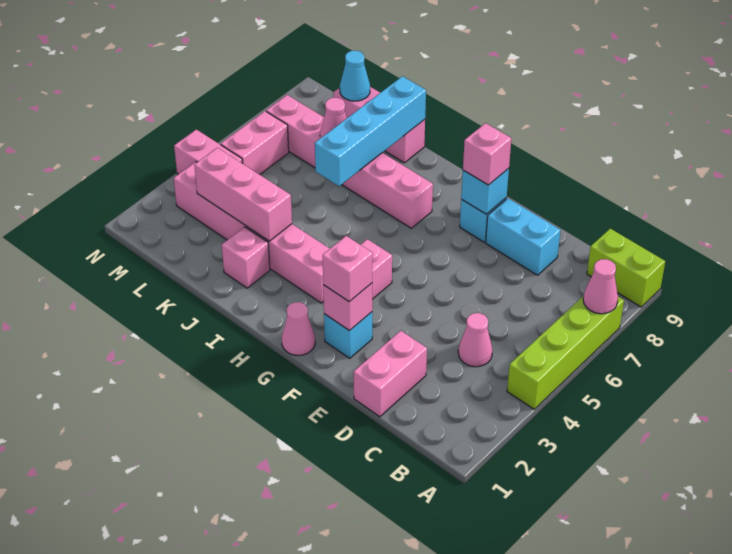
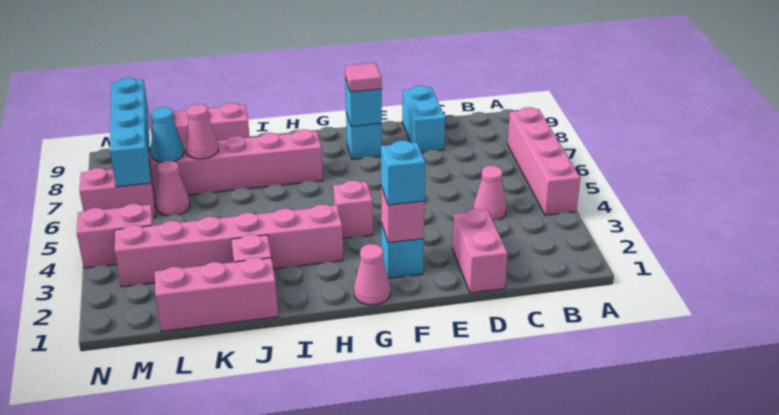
lime 1x4 brick [507,296,624,409] -> pink 1x4 brick [507,107,580,215]
pink 1x1 cone [583,259,618,314] -> pink 1x1 cone moved to [156,161,190,216]
lime 1x2 brick [587,229,665,307] -> none
cyan 1x2 brick [486,198,560,275] -> cyan 1x2 brick turned to [402,85,445,152]
pink 1x1 brick [323,236,373,302] -> cyan 1x1 brick [381,141,425,205]
pink 1x1 brick [463,123,511,185] -> pink 1x1 tile [345,63,382,92]
pink 1x3 brick [194,148,292,241] -> pink 1x3 brick moved to [155,258,278,332]
cyan 1x4 brick [315,76,426,186] -> cyan 1x4 brick moved to [110,78,150,187]
cyan 1x1 cone [340,51,370,101] -> cyan 1x1 cone moved to [151,107,184,162]
pink 1x2 brick [221,111,289,175] -> pink 1x2 brick turned to [79,168,156,218]

